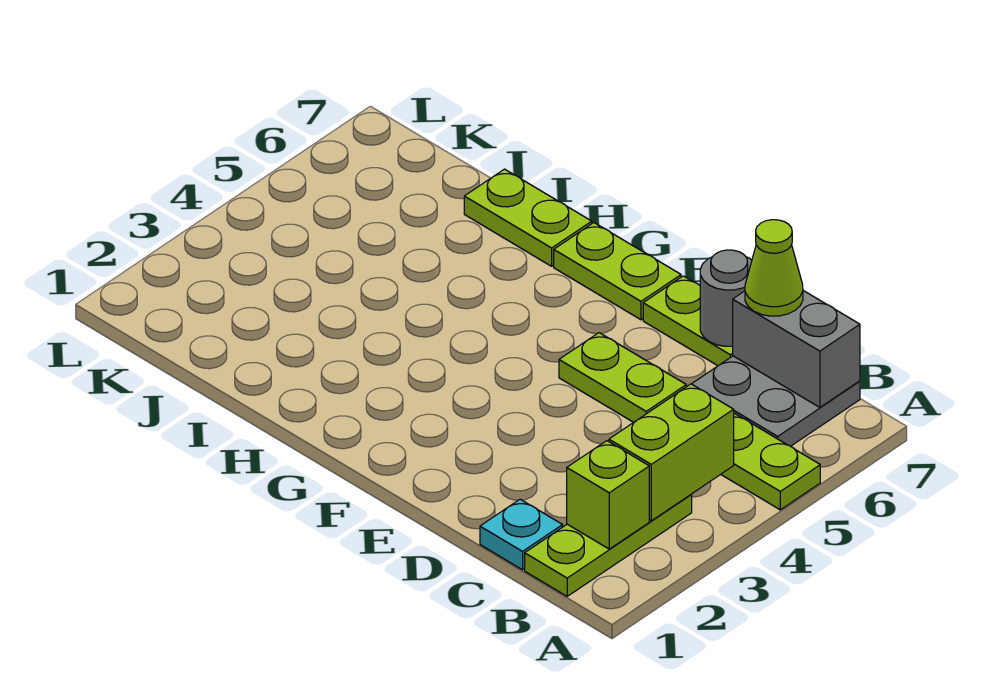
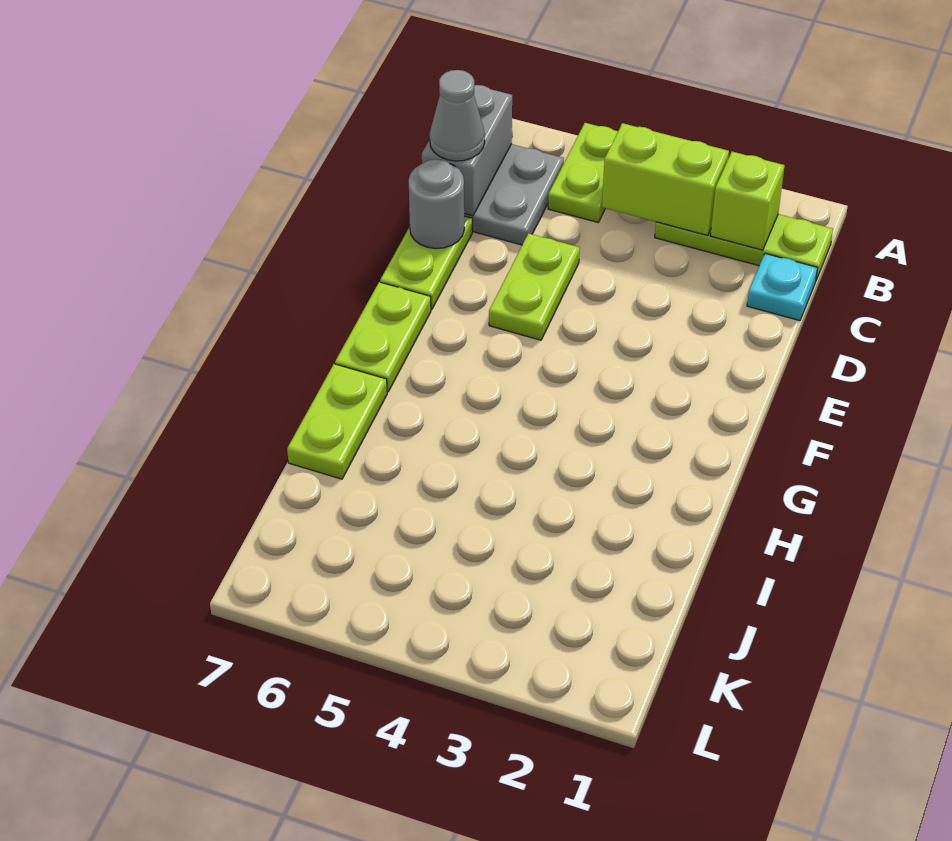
lime 1x1 cone [745,220,803,316] -> grey 1x1 cone [430,70,485,161]

